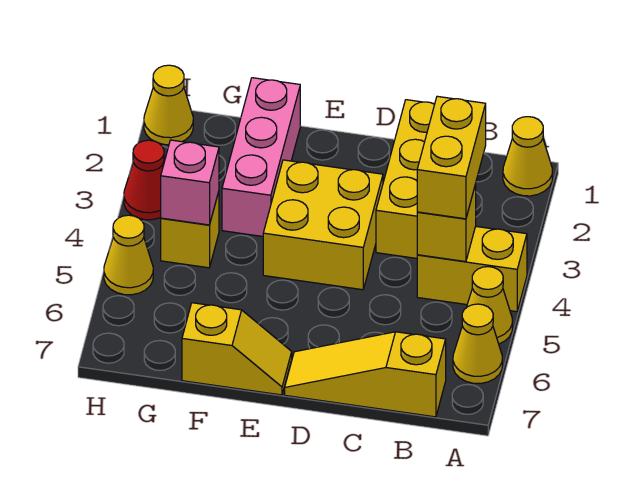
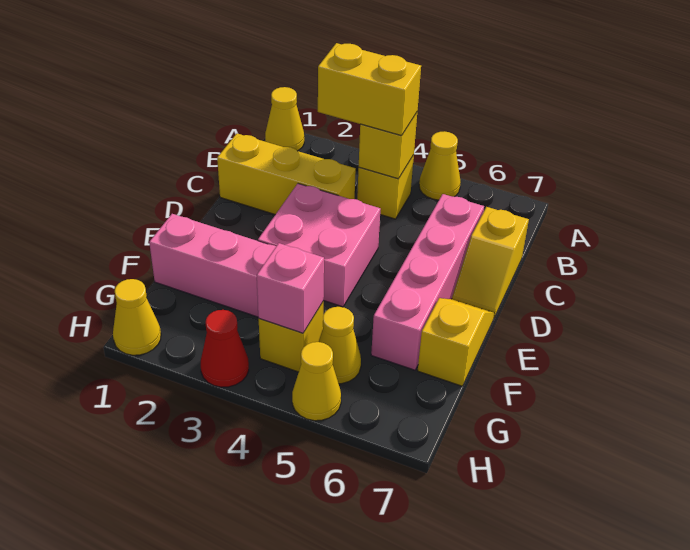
yellow 1x2 brick [417,226,527,312] -> yellow 1x1 brick [357,155,414,219]
yellow 1x1 cone [453,304,502,384] -> yellow 1x1 cone moved to [319,307,361,384]
yellow 1x3 slope [285,332,446,417] -> yellow 1x2 slope [452,207,529,317]
none -> pink 1x4 brick [371,194,484,370]
yellow 2x2 brick [263,160,383,290] -> pink 2x2 brick [258,184,381,307]

